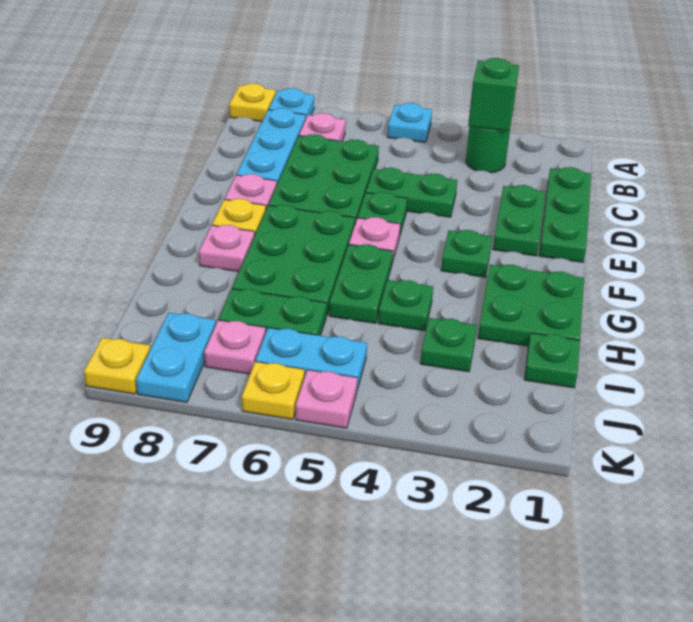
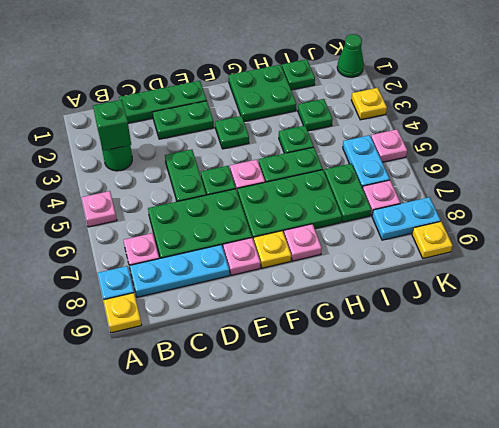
cyan 1x1 plate [388,103,432,143] -> pink 1x1 plate [81,191,117,227]
none -> green 1x1 cone [337,34,364,77]
yellow 1x1 plate [242,362,305,420] -> yellow 1x1 plate moved to [351,88,387,120]

